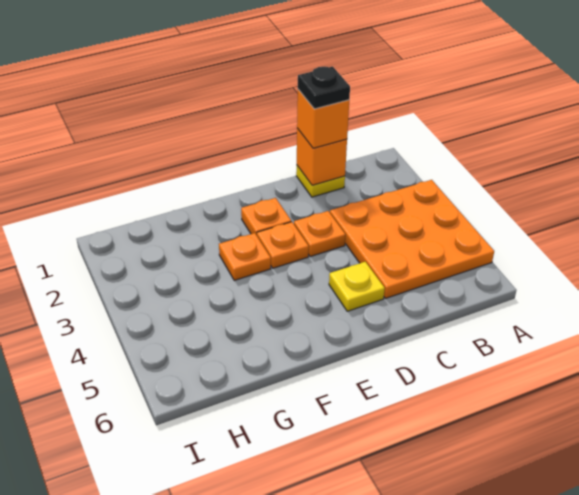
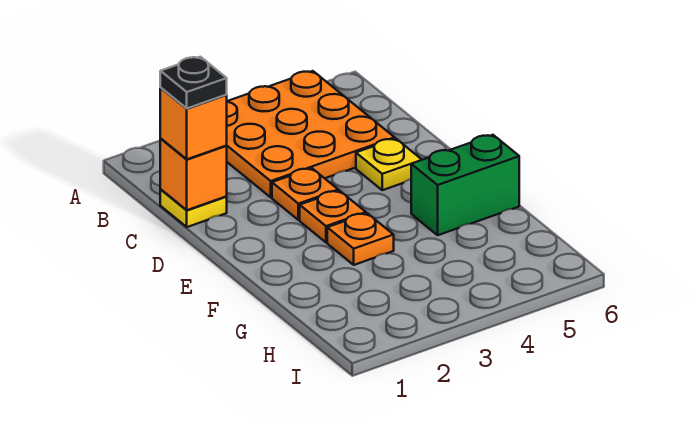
orange 1x1 plate [241,198,291,235] -> none
none -> green 1x2 brick [411,135,519,235]

